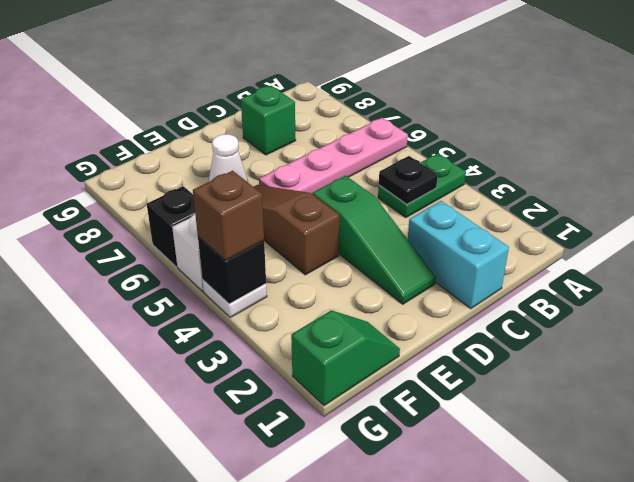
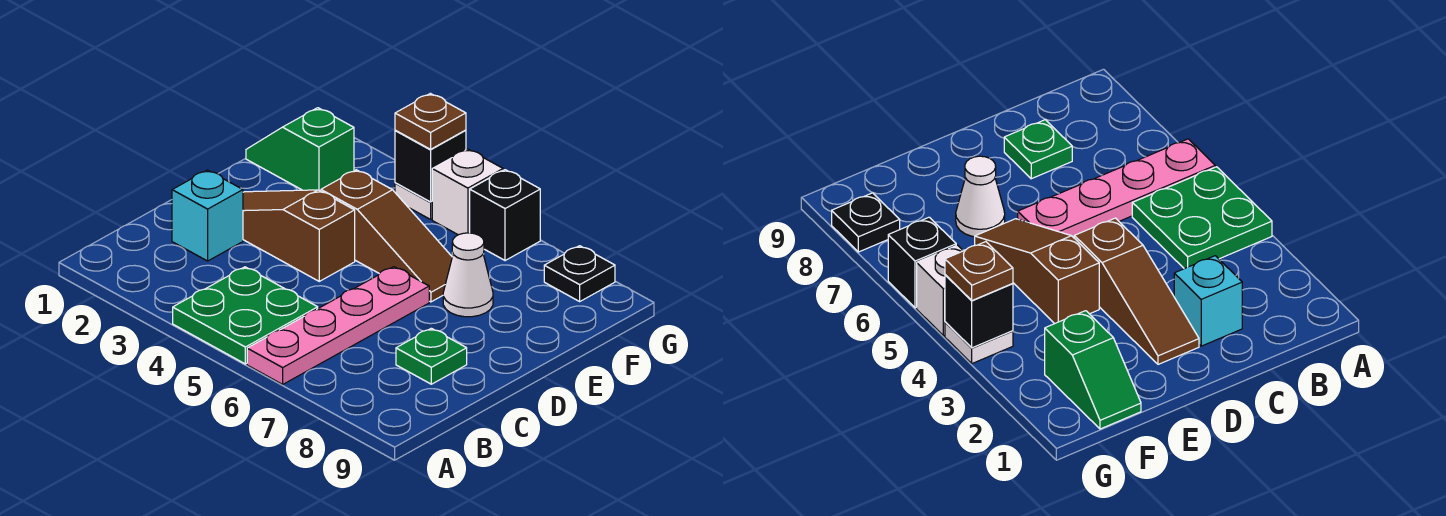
green 1x2 plate [378,153,466,217] -> green 2x2 plate [173,267,318,364]
black 1x1 plate [379,156,438,204] -> black 1x1 plate moved to [544,246,615,301]
cyan 1x2 brick [408,201,509,309] -> cyan 1x1 brick [172,170,243,261]
green 1x1 brick [241,86,296,155] -> green 1x1 plate [396,328,467,384]
green 1x3 slope [313,176,436,304] -> brown 1x3 slope [243,190,355,281]
green 1x2 slope [291,310,400,406] -> green 1x2 slope turned to [246,108,354,191]
brown 1x1 brick [193,171,264,261] -> brown 1x1 plate [395,93,466,149]

